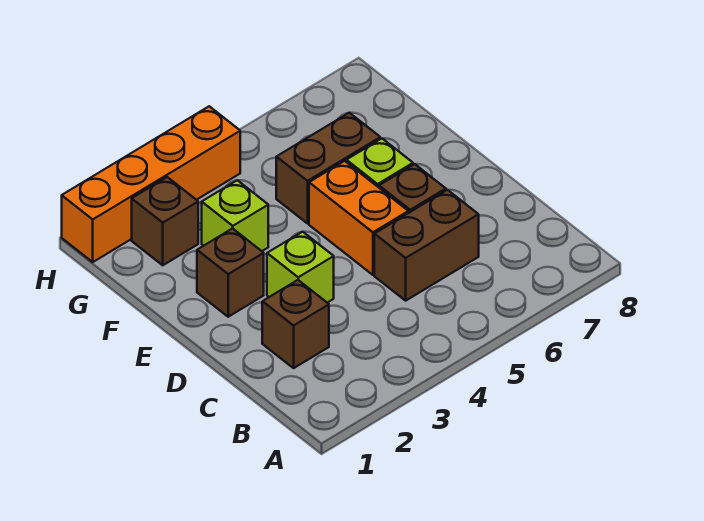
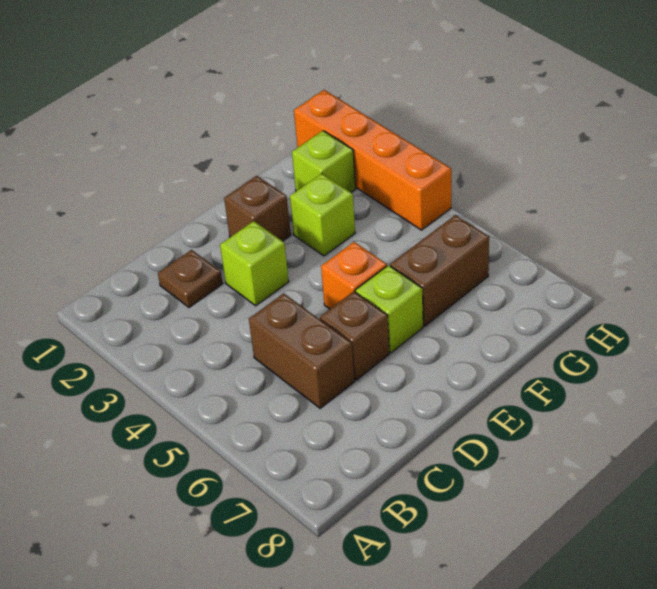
brown 1x1 brick [262,280,329,368] -> brown 1x1 plate [158,250,223,308]
orange 1x2 brick [309,161,408,275] -> orange 1x1 brick [321,242,387,309]
brown 1x2 brick [276,113,380,223] -> brown 1x2 brick turned to [390,215,489,326]
brown 1x1 brick [132,177,198,265] -> lime 1x1 brick [292,131,355,192]

